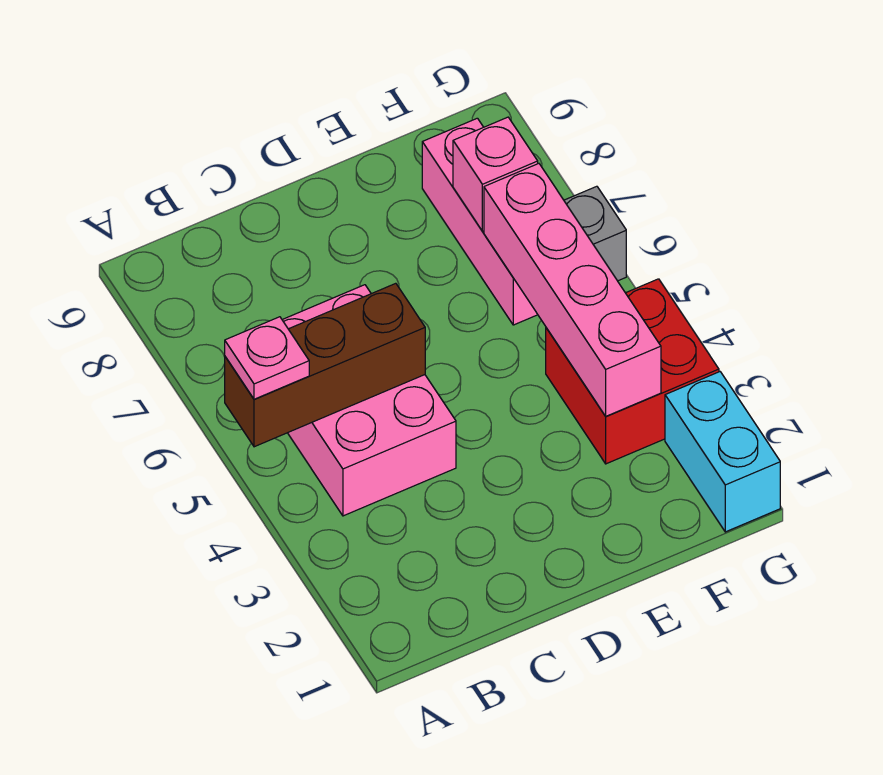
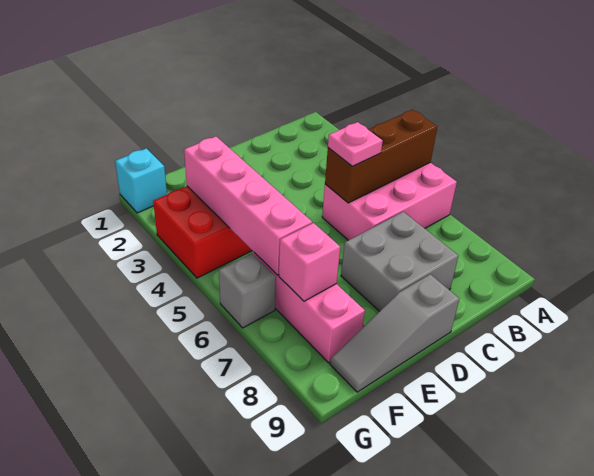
pink 1x1 plate [225,317,309,399] -> pink 1x1 plate moved to [328,122,383,166]
pink 2x3 brick [283,285,456,516] -> pink 2x3 brick turned to [322,163,457,240]
none -> grey 2x2 brick [341,212,458,311]
none -> grey 1x3 slope [330,274,459,392]
cyan 1x2 brick [665,372,780,532] -> cyan 1x1 brick [115,148,167,213]

